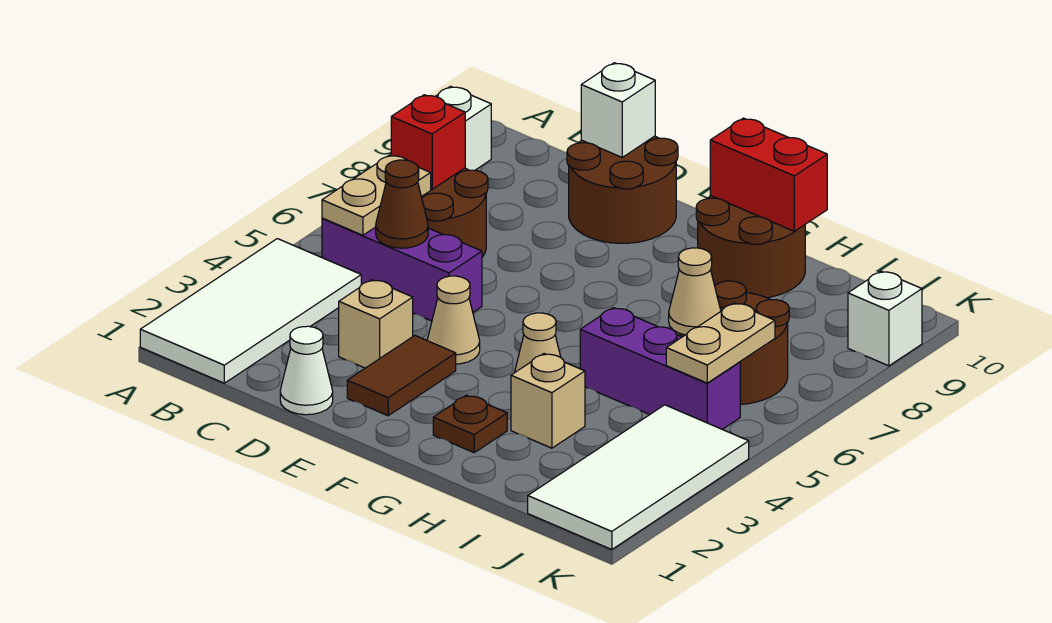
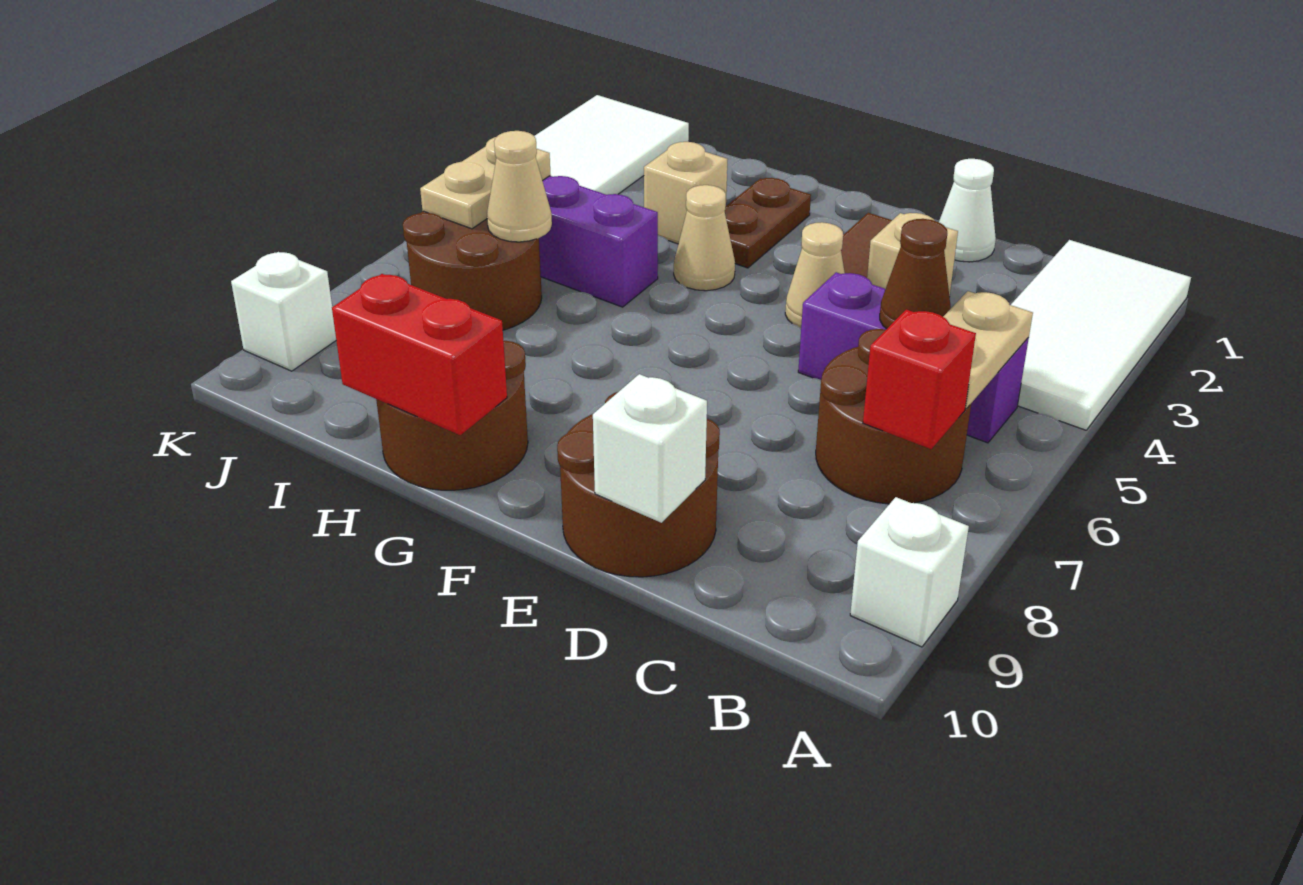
brown 1x1 plate [433,395,507,452] -> brown 1x2 plate [725,178,811,268]

